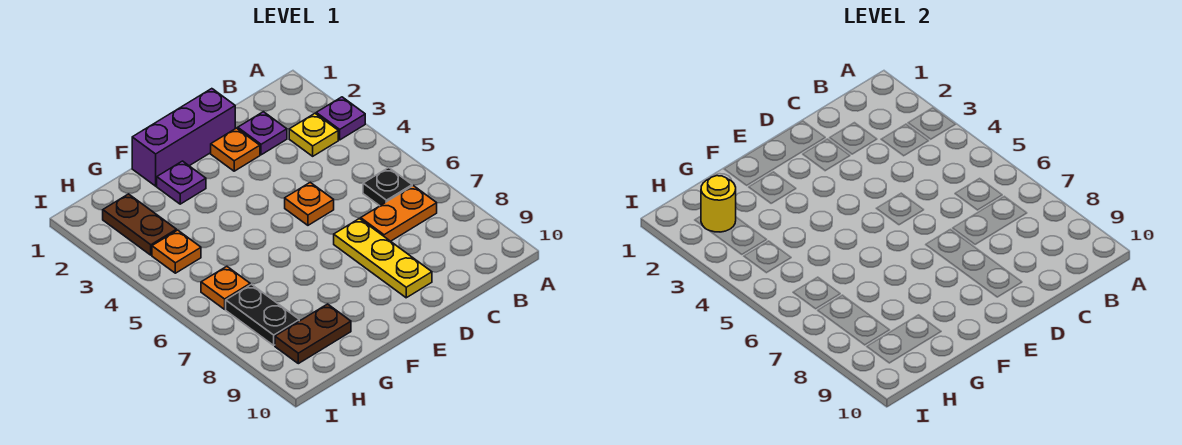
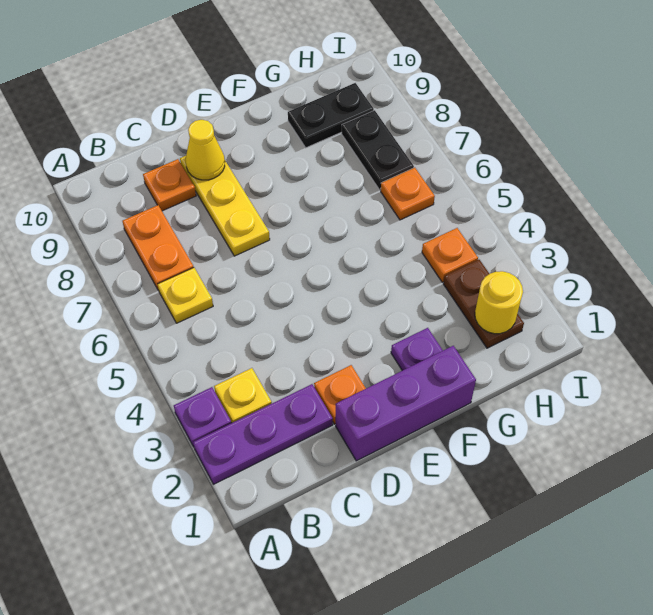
black 1x1 plate [363,168,412,206] -> yellow 1x1 plate [158,268,213,323]
orange 1x2 plate [361,186,437,241] -> orange 1x2 plate turned to [123,205,194,290]
purple 1x1 plate [238,112,287,155] -> purple 1x3 plate [193,384,333,484]
orange 1x1 plate [285,182,334,225] -> orange 1x1 plate moved to [143,159,196,211]
none -> yellow 1x1 cone [186,120,225,180]
brown 1x2 plate [275,304,351,364] -> black 1x2 plate [288,83,374,148]

